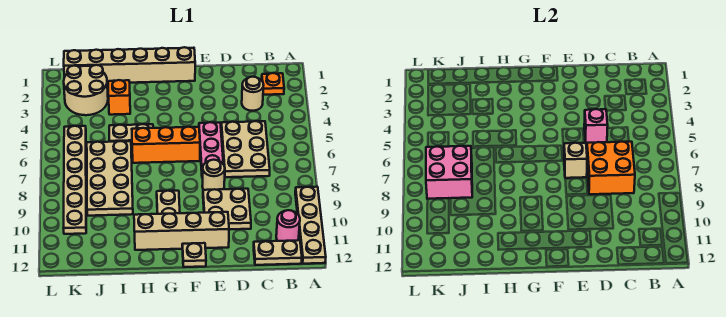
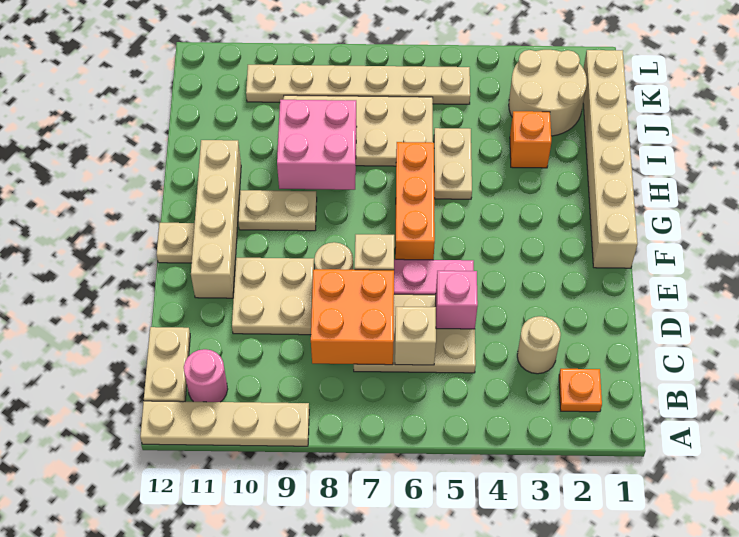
none -> tan 1x1 brick [395,307,436,365]
pink 2x2 brick [426,146,472,199] -> pink 2x2 brick moved to [277,100,357,190]

